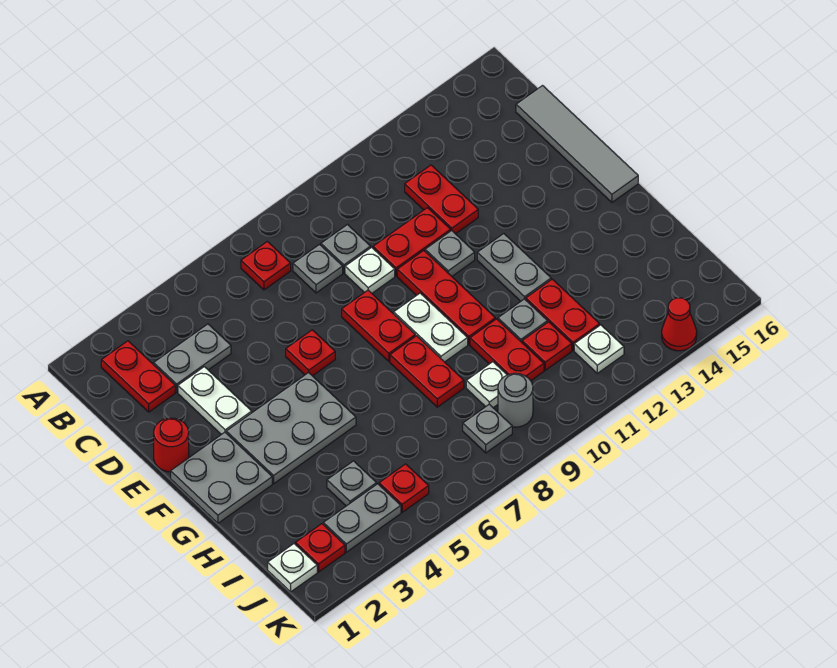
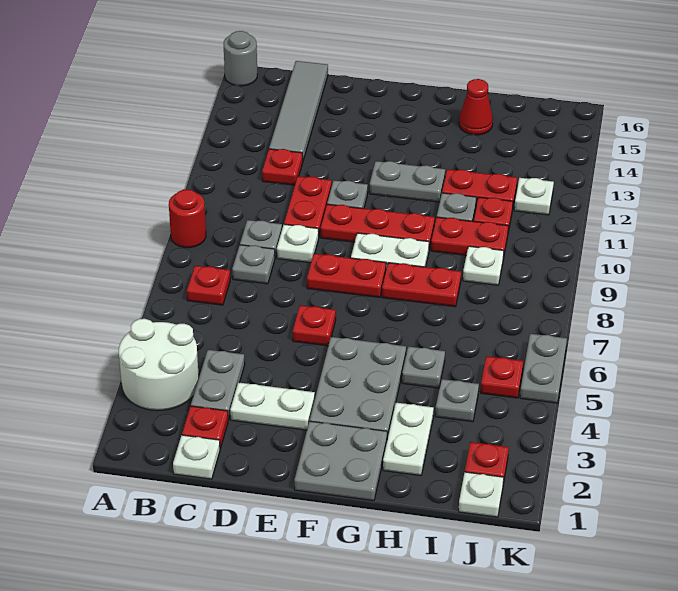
none -> white 2x2 round brick [119,319,199,410]
red 1x2 plate [101,341,175,412] -> red 1x1 plate [182,406,228,449]
none -> white 1x1 plate [173,435,220,479]
red 1x2 plate [405,165,478,234] -> red 1x1 plate [262,149,303,185]
grey 1x4 tile [516,86,638,202] -> grey 1x4 tile turned to [269,61,328,160]
red 1x1 round brick [154,418,189,472] -> red 1x1 round brick moved to [169,189,206,248]
none -> white 1x2 plate [383,403,434,476]
grey 1x2 plate [323,484,401,552] -> grey 1x2 plate moved to [520,334,567,403]
grey 1x1 plate [463,404,512,453] -> grey 1x1 plate moved to [402,346,445,388]
grey 1x1 round brick [498,373,533,427] -> grey 1x1 round brick moved to [223,31,257,86]
red 1x1 cone [662,298,697,351] -> red 1x1 cone moved to [459,79,493,135]

